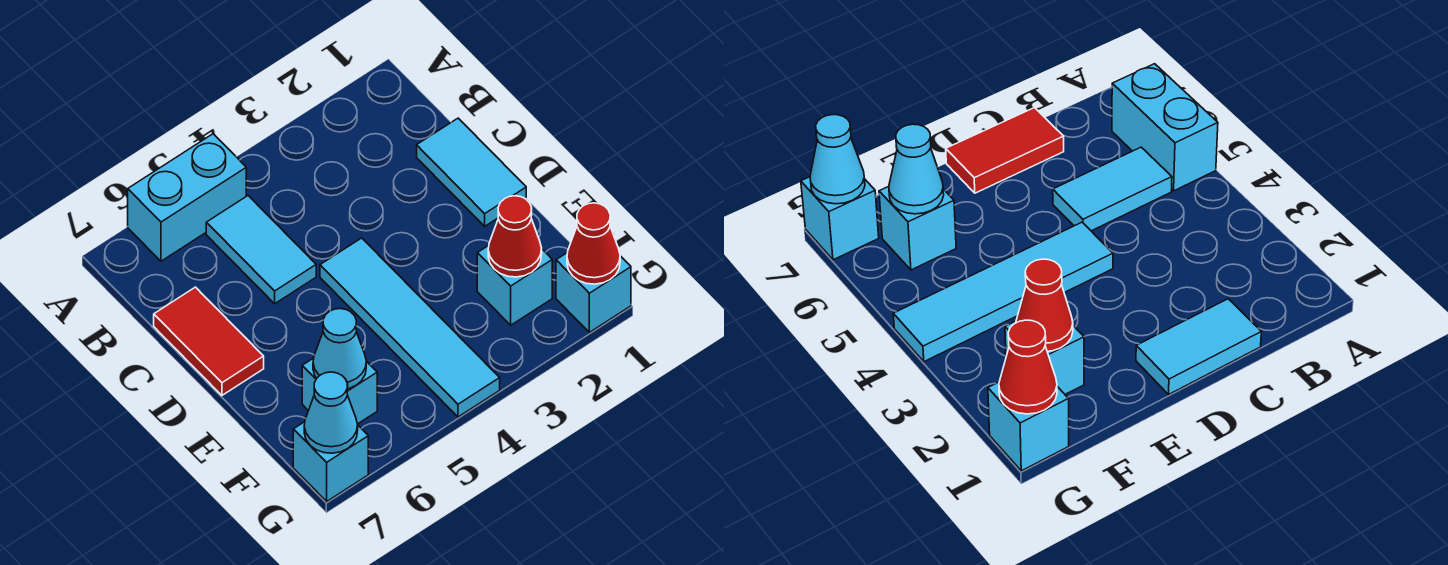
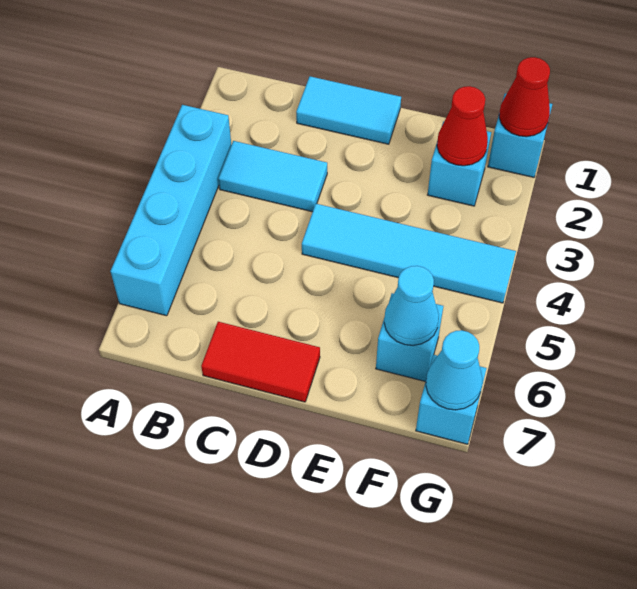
cyan 1x2 brick [128,134,246,261] -> cyan 1x4 brick [110,105,231,316]
cyan 1x2 tile [206,196,316,304] -> cyan 1x2 tile moved to [218,141,327,212]

